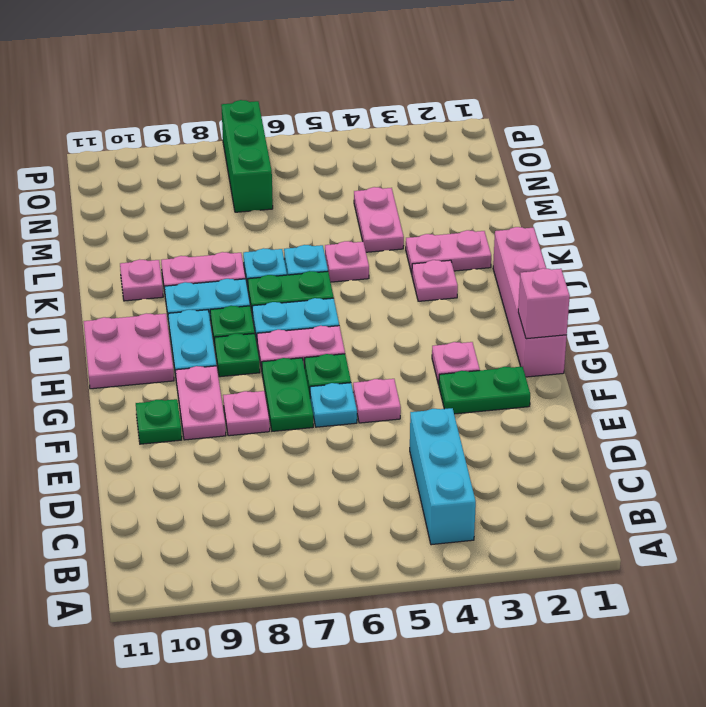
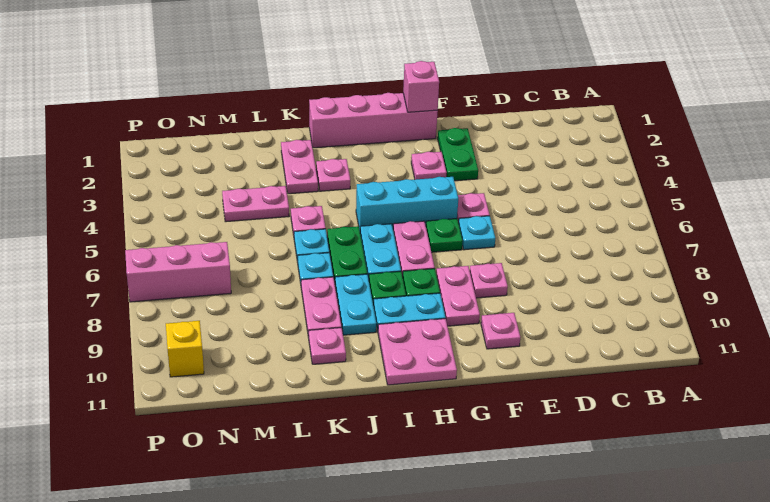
cyan 1x3 brick [410,408,476,545] -> cyan 1x3 brick moved to [356,177,458,230]
green 1x2 plate [262,358,313,431] -> none
pink 1x2 plate [176,366,226,440] -> pink 1x2 plate turned to [436,266,480,326]
green 1x1 plate [136,399,182,444] -> pink 1x1 plate [481,313,521,349]
green 1x3 brick [221,100,273,212] -> pink 1x3 brick [125,242,231,302]
none -> yellow 1x1 brick [166,321,204,377]

